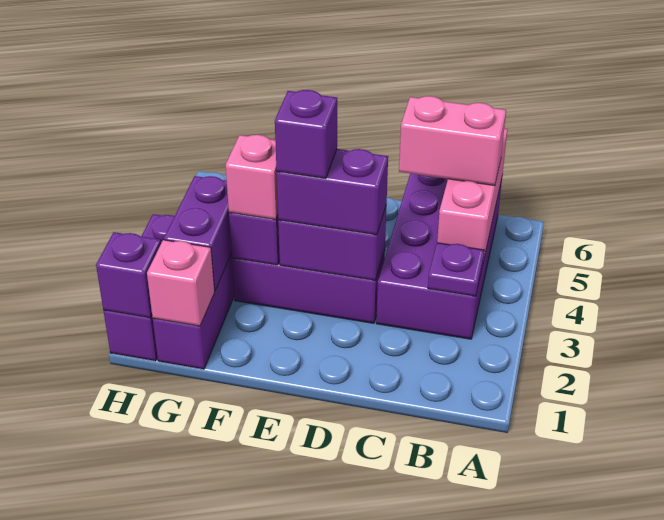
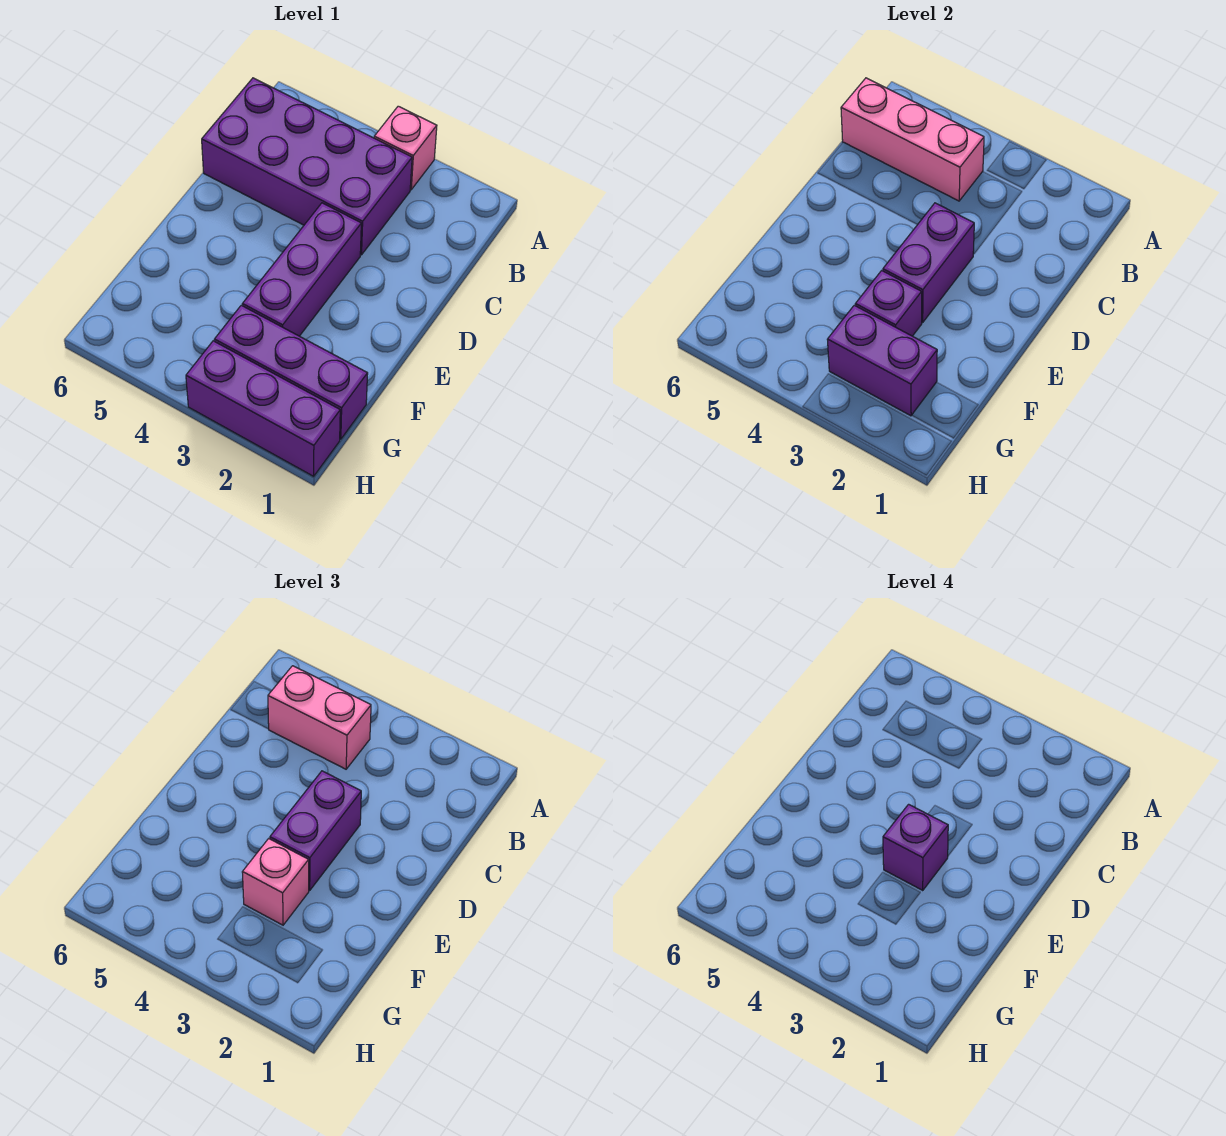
purple 1x1 plate [428,243,484,296] -> none
pink 1x2 brick [399,96,506,186] -> pink 1x2 brick turned to [268,666,371,769]
pink 1x1 brick [147,240,215,326] -> pink 1x1 brick moved to [374,106,437,190]
purple 1x1 brick [96,232,161,318] -> none

